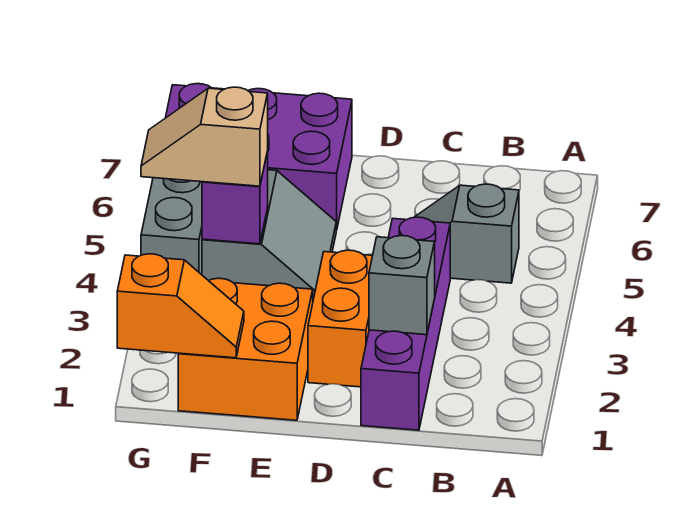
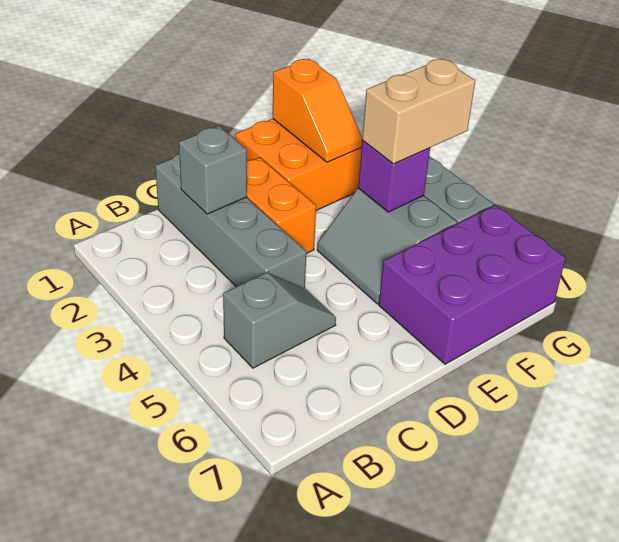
purple 1x4 brick [361,217,450,430] -> grey 1x4 brick [155,154,306,289]
orange 1x2 slope [117,254,244,358] -> orange 1x2 slope turned to [273,59,362,162]
tan 1x2 slope [141,87,268,186] -> tan 1x2 brick [362,59,475,164]

